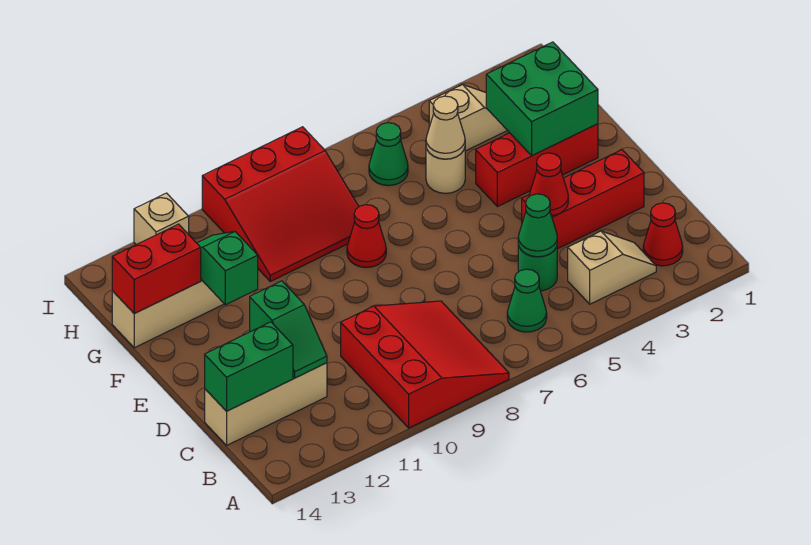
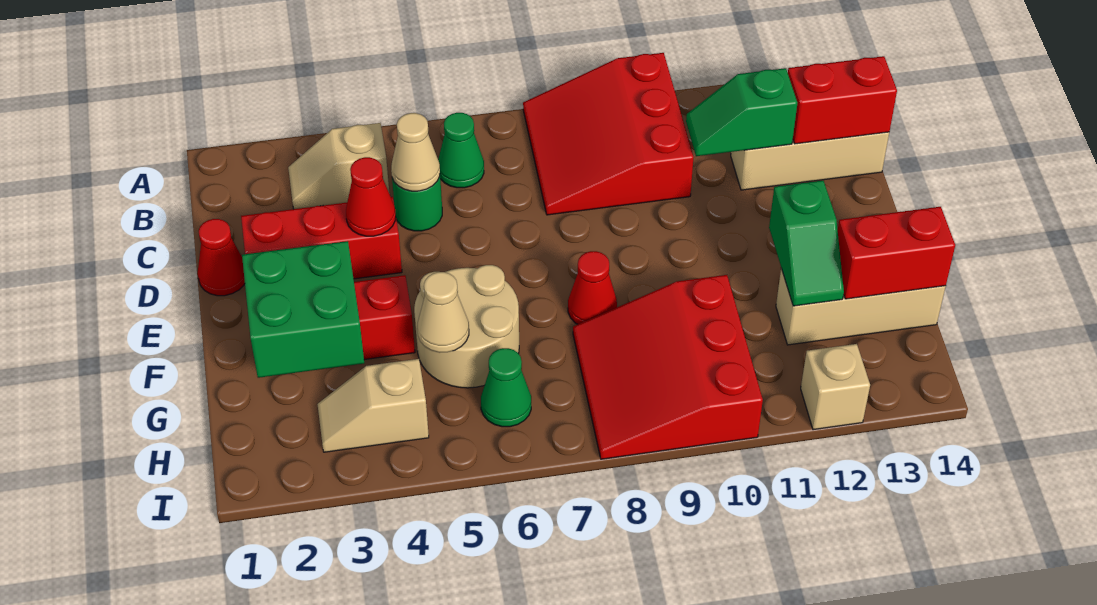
red 1x1 cone [643,203,683,266] -> red 1x1 cone moved to [198,219,245,296]
green 1x1 cone [518,194,557,257] -> tan 1x1 cone [391,113,440,191]
green 1x2 slope [250,281,327,378] -> green 1x2 slope turned to [686,68,797,156]
green 1x2 brick [205,322,293,411] -> red 1x2 brick [788,56,897,144]
tan 1x1 round brick [426,147,465,193] -> tan 2x2 round brick [414,265,519,388]
red 3x3 slope [202,127,359,281] -> red 3x3 slope turned to [573,275,763,459]

